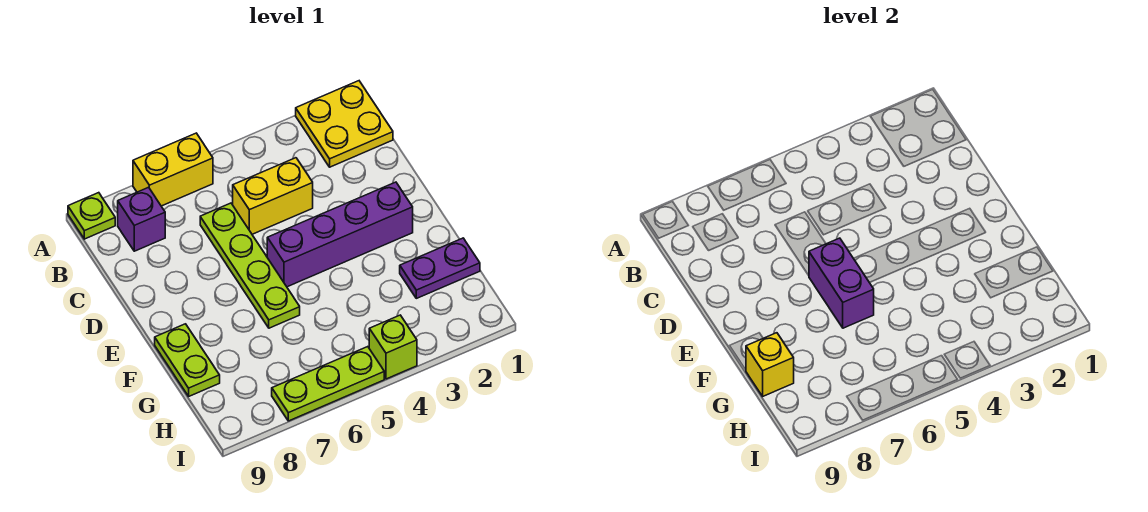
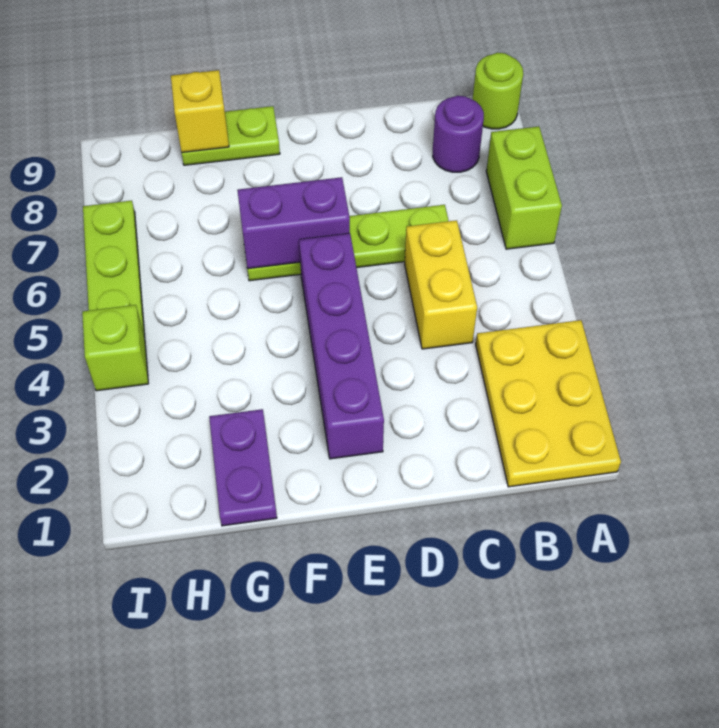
yellow 2x2 plate [296,81,393,167] -> yellow 2x3 plate [476,320,621,487]
yellow 1x2 brick [133,133,213,206] -> lime 1x2 brick [486,126,562,249]
lime 1x1 plate [68,193,115,239] -> lime 1x1 round brick [473,53,523,129]
purple 1x1 brick [118,187,165,251] -> purple 1x1 round brick [433,96,484,172]

